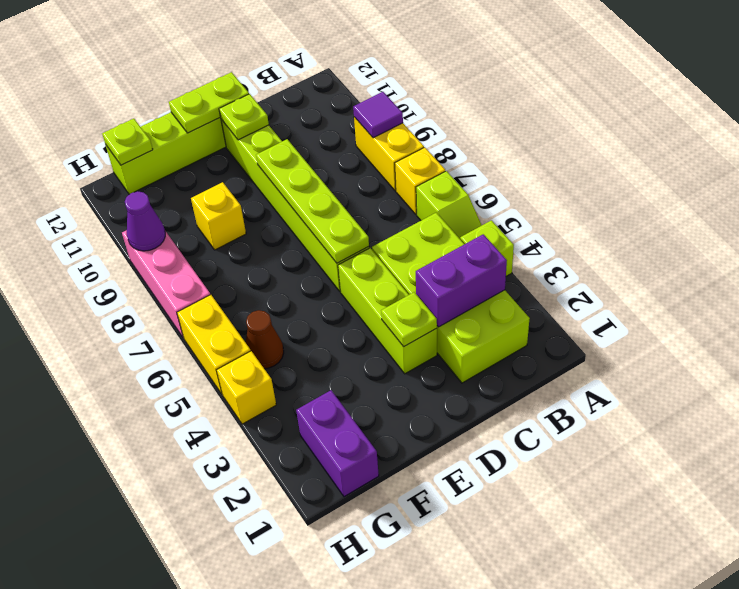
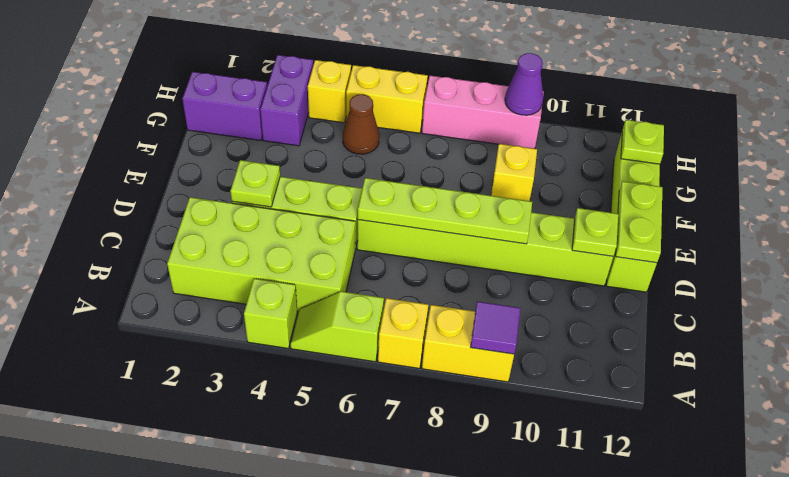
purple 1x2 brick [416,234,507,327] -> purple 1x2 brick moved to [260,55,313,146]

